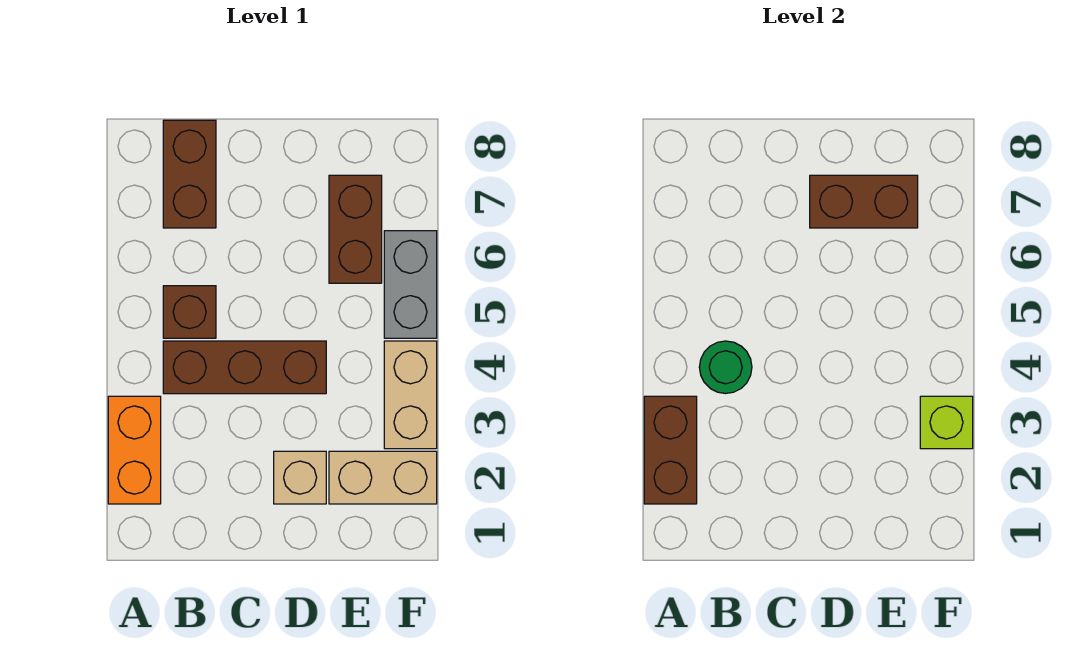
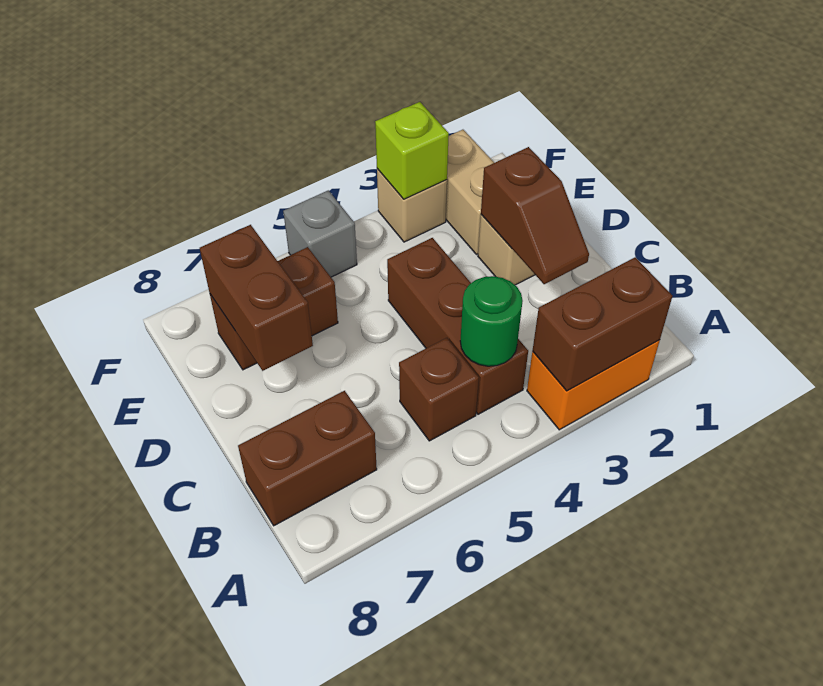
none -> brown 1x2 slope [481,147,589,284]
tan 1x2 brick [384,341,437,449] -> tan 1x1 brick [377,169,447,242]
grey 1x2 brick [384,231,437,338] -> grey 1x1 brick [283,190,357,277]

